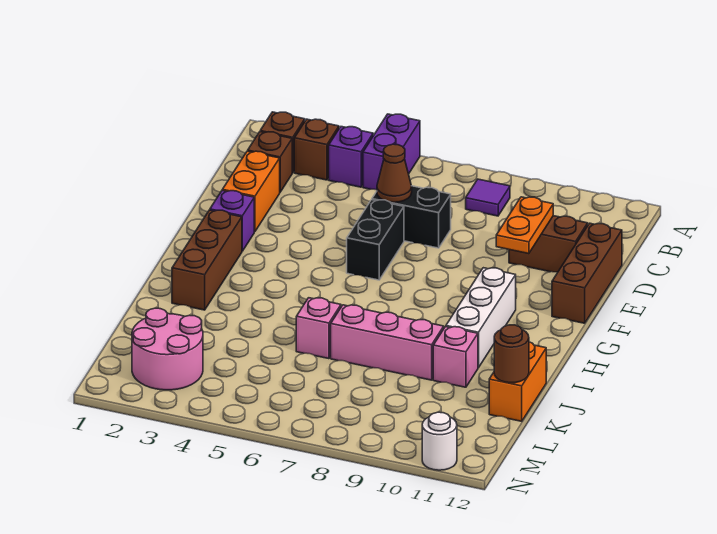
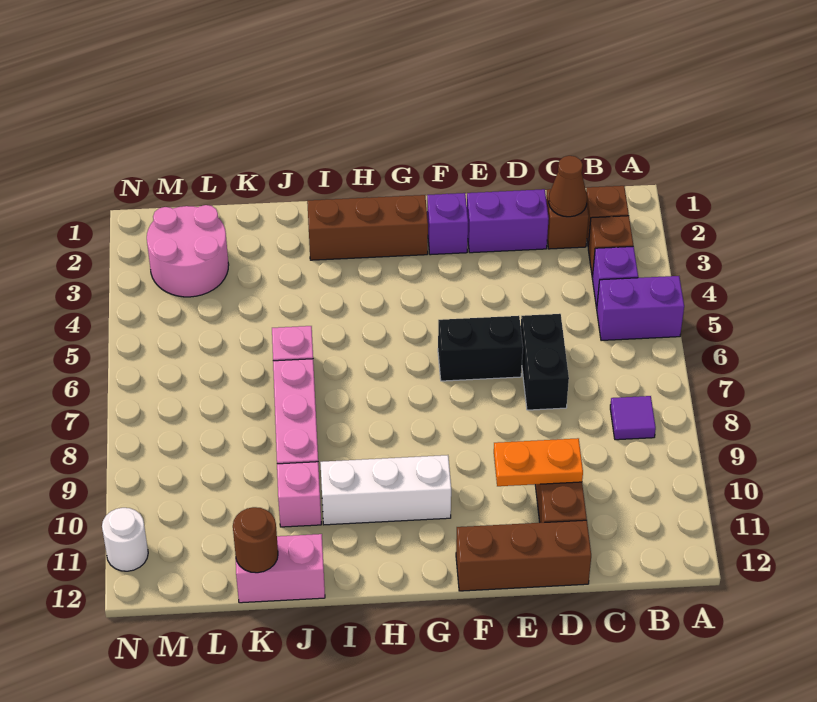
orange 1x2 brick [222,151,280,232] -> purple 1x2 brick [467,189,549,253]
brown 1x1 cone [377,144,412,202] -> brown 1x1 cone moved to [549,156,587,217]
orange 1x2 brick [489,342,546,421] -> pink 1x2 brick [236,534,325,603]

